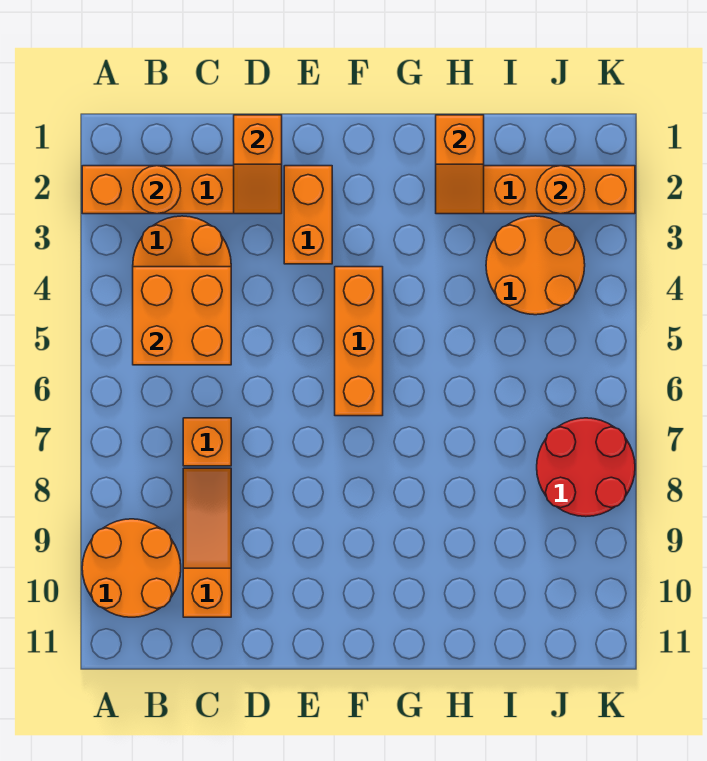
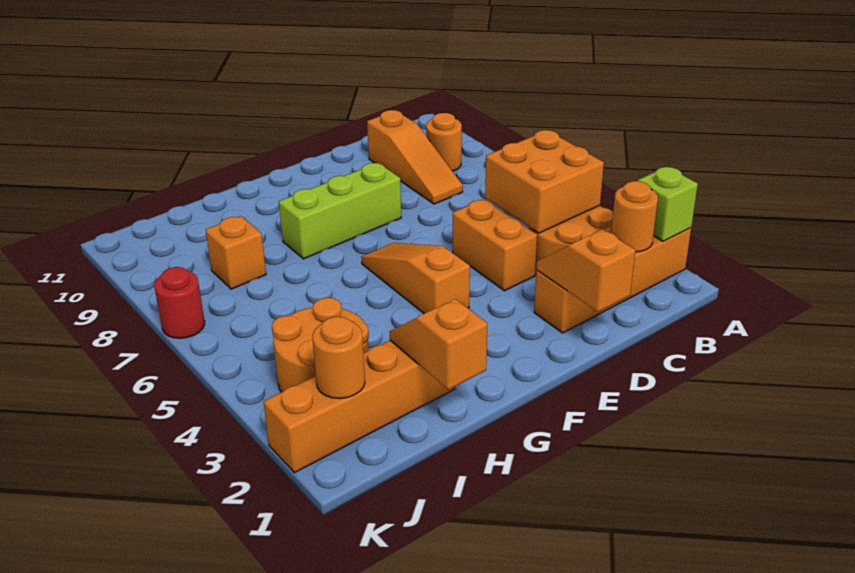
none -> lime 1x1 brick [638,167,698,241]
orange 2x2 round brick [82,519,181,617] -> orange 1x1 round brick [426,113,462,171]
orange 1x1 brick [183,418,231,466] -> orange 1x1 brick moved to [206,216,266,289]
orange 1x2 brick [284,166,332,264] -> orange 1x2 brick moved to [453,199,537,291]
none -> lime 1x3 brick [279,163,401,259]
orange 1x3 brick [335,267,383,416] -> orange 1x3 slope [361,243,470,314]
red 2x2 round brick [537,418,635,517] -> red 1x1 round brick [154,267,205,338]

